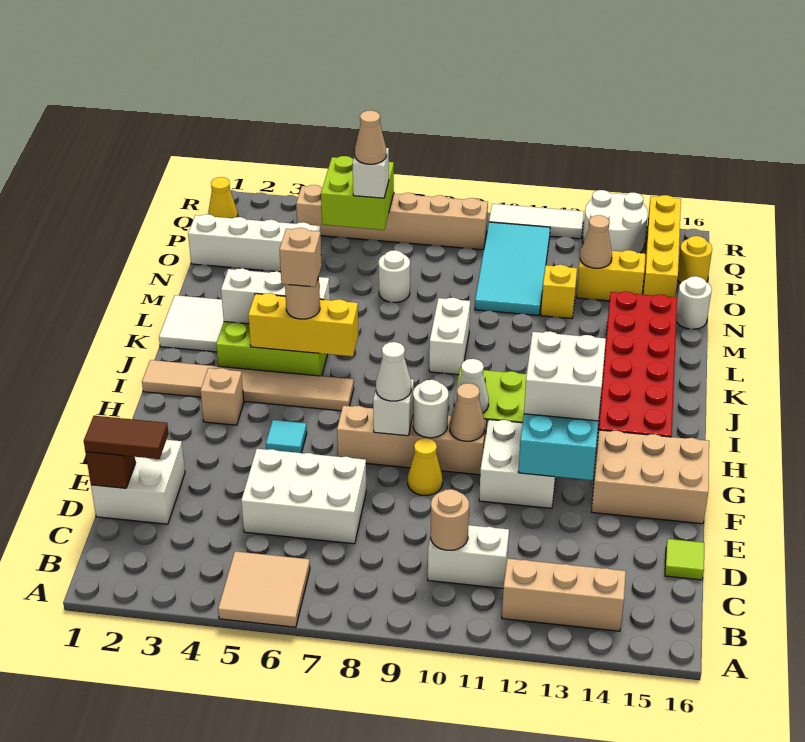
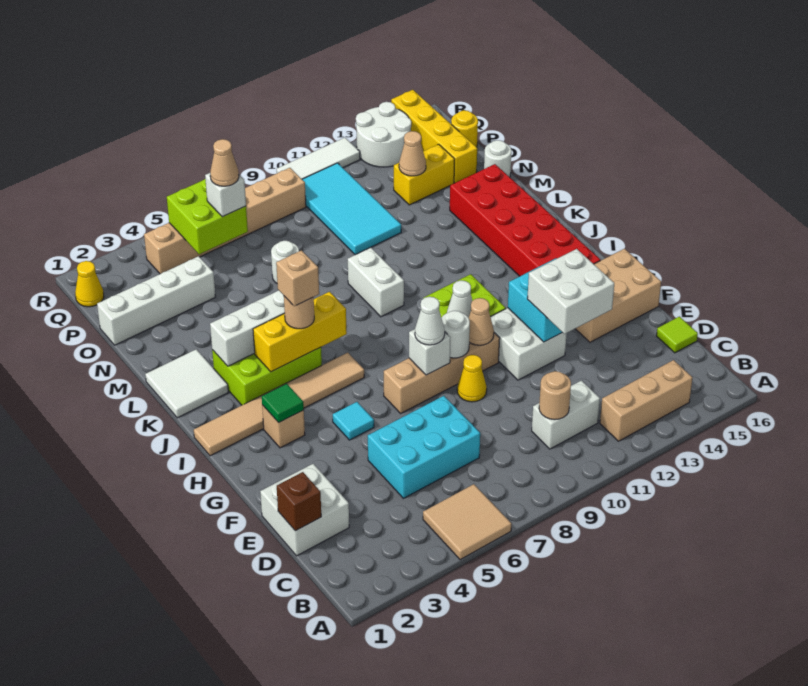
brown 1x2 tile [84,416,169,459] -> none
white 2x3 brick [241,449,366,544] -> cyan 2x3 brick [368,396,480,498]
white 2x2 brick [524,331,606,421] -> white 2x2 brick moved to [527,249,614,334]
none -> green 1x1 tile [262,384,304,423]
yellow 1x1 brick [541,265,577,319] -> none

